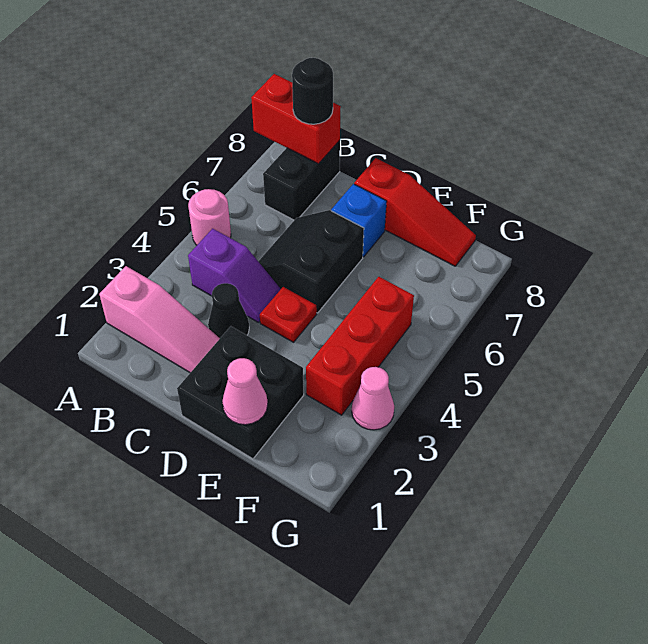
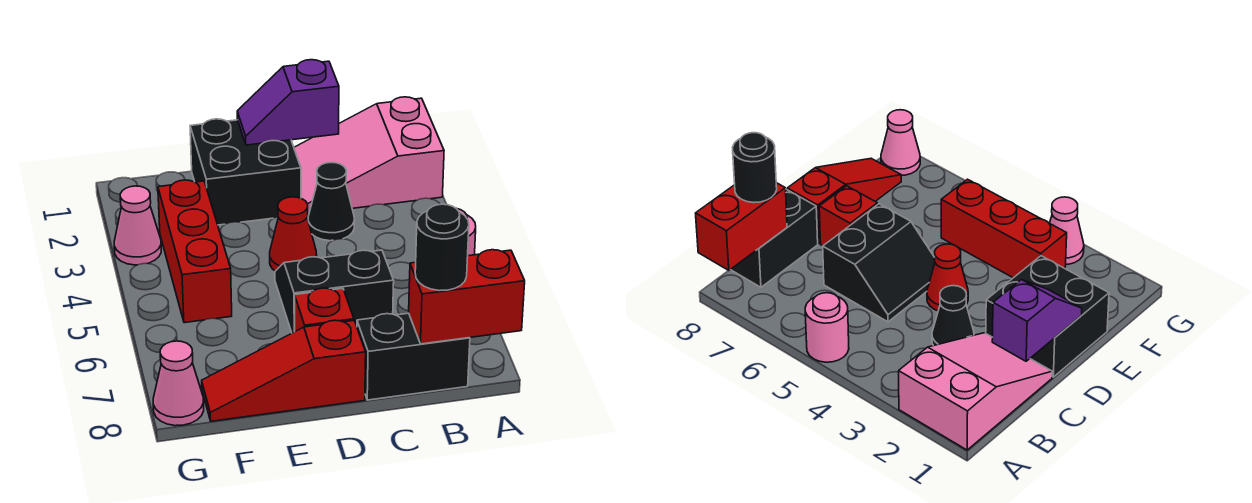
pink 1x3 slope [99,266,220,373] -> pink 2x3 slope [294,97,444,214]
purple 1x2 slope [188,229,281,322] -> purple 1x2 slope moved to [237,60,339,145]
black 1x2 brick [263,140,340,220] -> black 1x2 brick turned to [357,313,470,400]
black 2x2 slope [258,210,364,313] -> black 2x2 slope turned to [275,250,394,333]
red 1x1 plate [260,287,317,342] -> red 1x1 cone [270,197,317,271]
blue 1x1 brick [331,184,387,257] -> red 1x1 brick [295,288,354,331]
pink 1x1 cone [222,358,268,425] -> pink 1x1 cone moved to [153,341,204,426]

